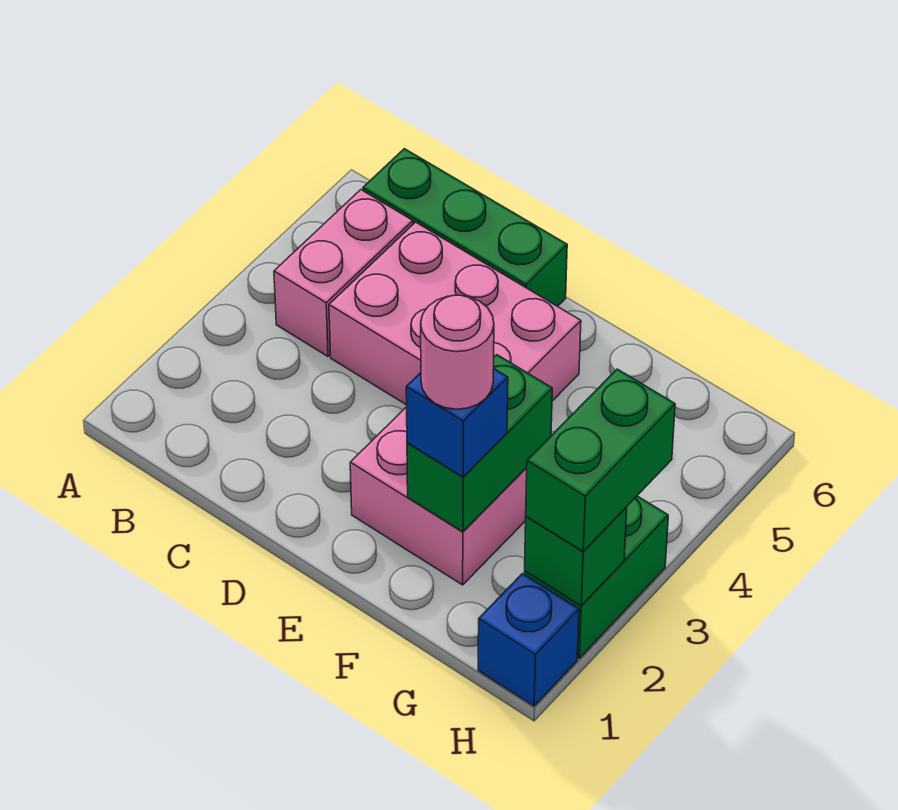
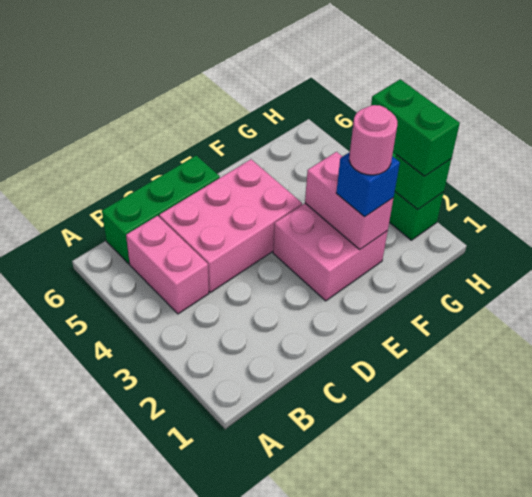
green 1x2 brick [407,355,552,532] -> pink 1x2 brick [305,152,393,249]
blue 1x1 brick [478,574,579,706] -> none

